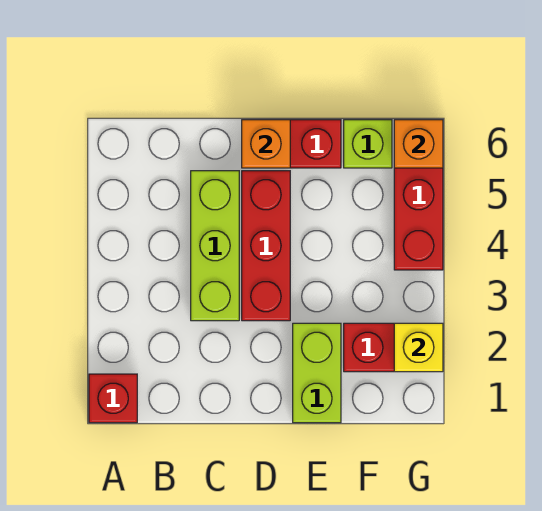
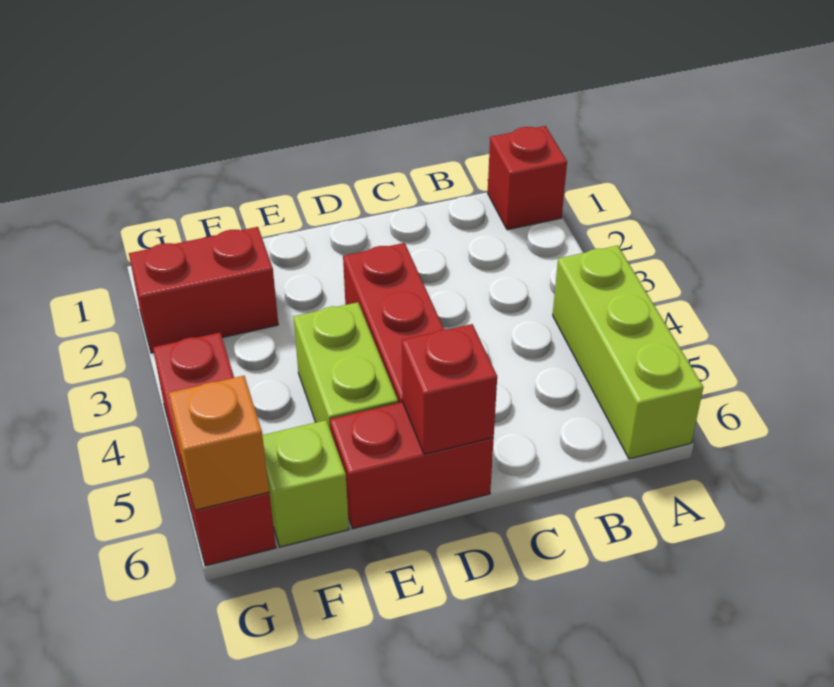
lime 1x3 brick [191,171,239,321] -> lime 1x3 brick moved to [553,246,703,459]
orange 1x1 brick [242,120,290,168] -> red 1x1 brick [402,324,497,454]
lime 1x2 brick [293,323,341,423] -> lime 1x2 brick moved to [294,302,398,431]
yellow 1x1 brick [394,323,443,372] -> none

